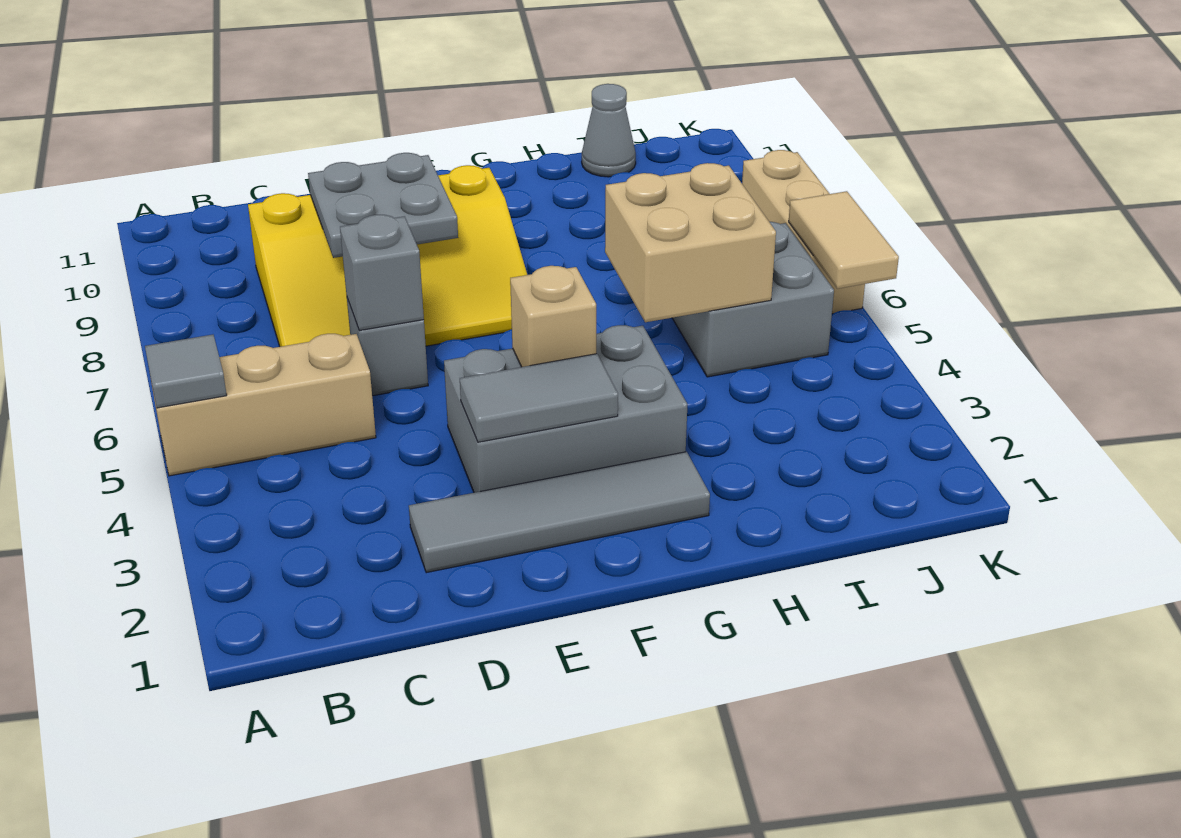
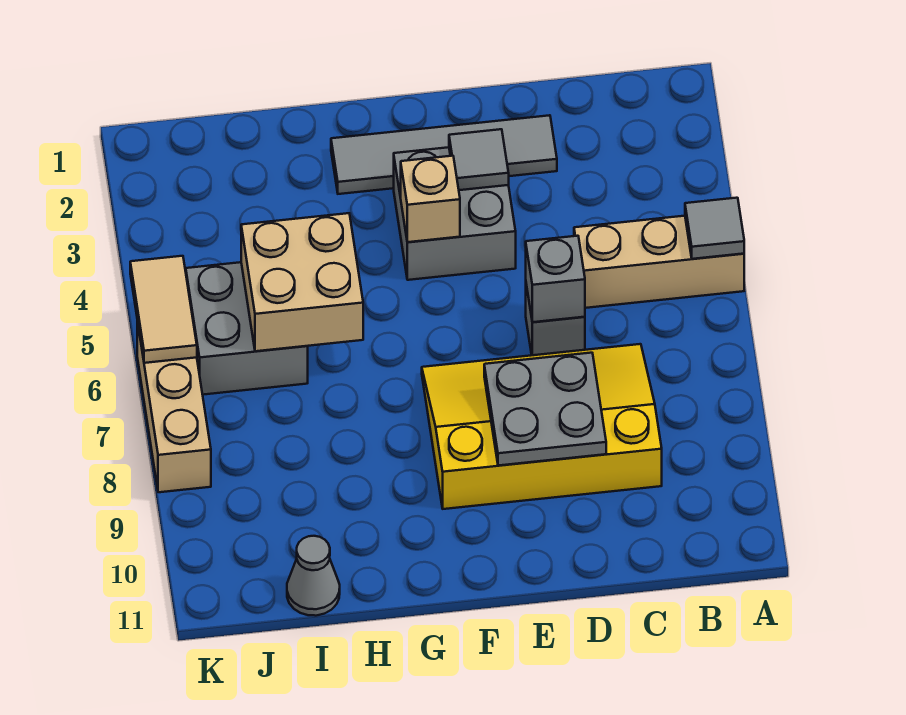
grey 2x3 brick [444,325,688,493] -> grey 2x2 brick [394,147,516,280]
grey 1x2 tile [460,354,618,442] -> grey 1x1 tile [449,129,509,190]

